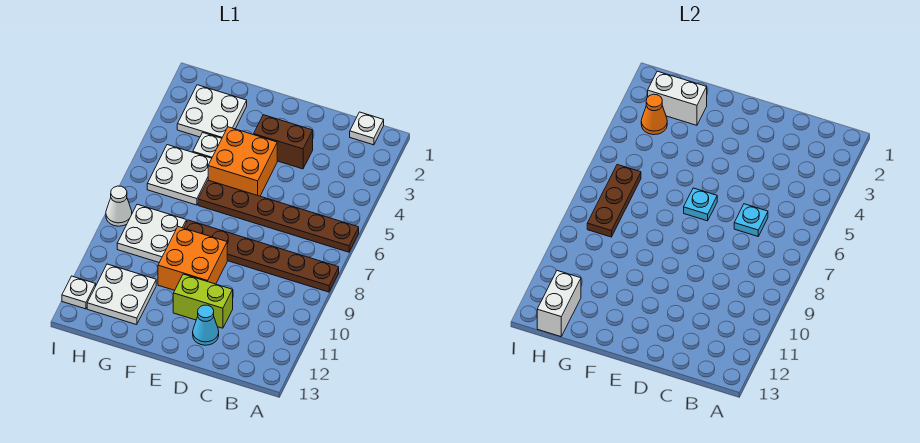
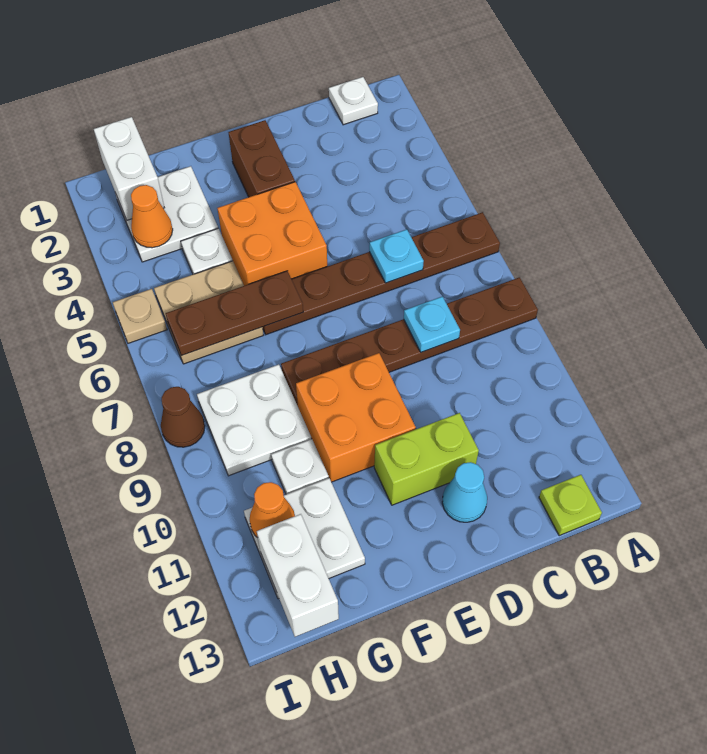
none -> lime 1x1 plate [539,475,602,535]
brown 1x2 brick [254,115,313,169] -> brown 1x2 brick turned to [228,120,295,197]
cyan 1x1 plate [684,188,717,221] -> cyan 1x1 plate moved to [404,296,460,352]
white 1x2 brick [648,71,707,125] -> white 1x2 brick turned to [94,117,164,220]
white 2x2 plate [147,145,212,205] -> tan 2x2 plate [154,261,263,364]
brown 1x3 plate [587,165,641,237] -> brown 1x3 plate turned to [165,271,303,356]
none -> orange 1x1 cone [250,482,295,538]
none -> tan 1x1 plate [113,289,167,343]
white 1x1 cone [106,186,132,226] -> brown 1x1 cone [161,387,205,447]
white 1x1 plate [62,276,96,309] -> white 1x1 plate moved to [271,439,329,494]

